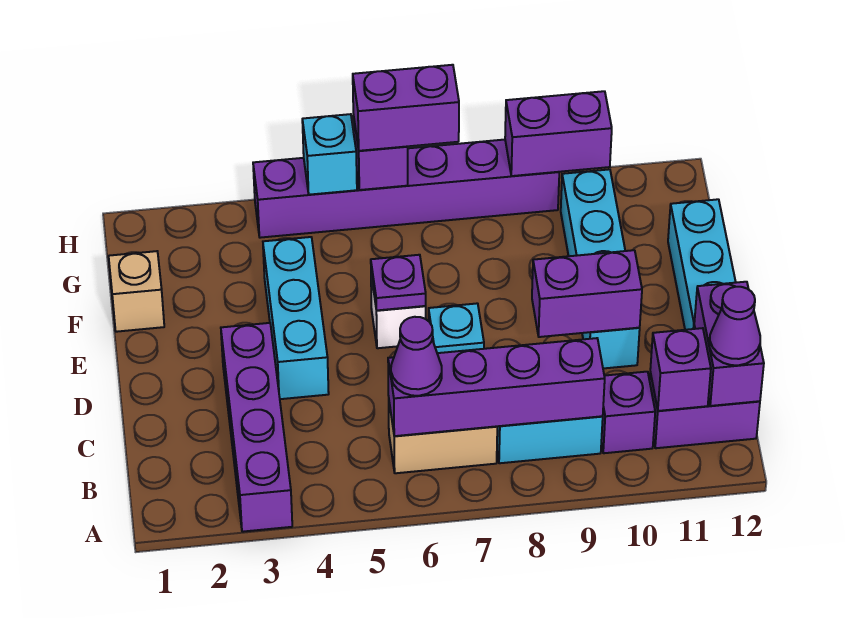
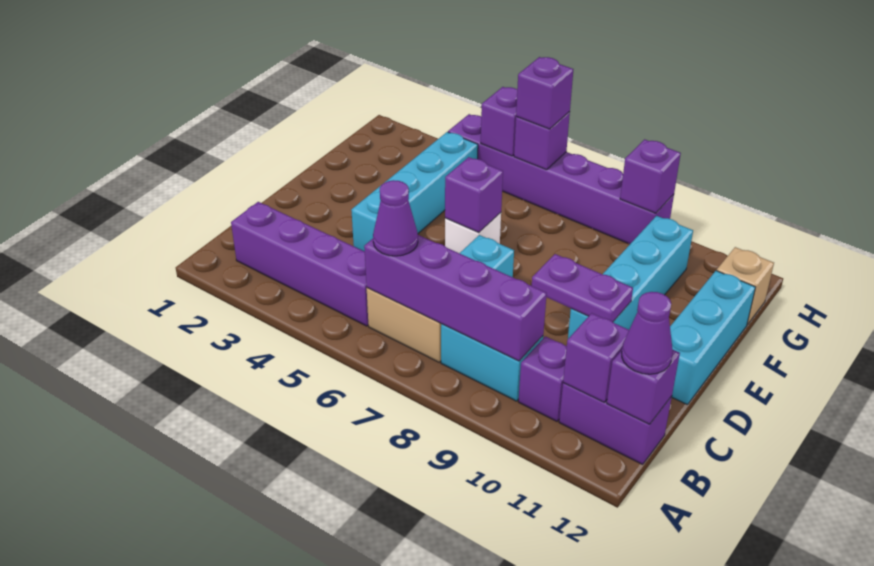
purple 1x4 brick [221,323,292,532] -> purple 1x4 brick turned to [231,202,368,326]
purple 1x2 brick [694,282,764,406] -> purple 1x1 brick [607,349,680,424]
cyan 1x3 brick [263,237,329,399] -> cyan 1x4 brick [351,132,478,252]
purple 1x2 brick [532,250,642,337] -> purple 1x2 plate [532,254,633,322]
purple 1x1 plate [371,255,426,311] -> purple 1x1 brick [445,157,503,233]
tan 1x1 brick [109,251,164,332] -> tan 1x1 brick moved to [717,247,774,325]
cyan 1x1 brick [302,114,357,195] -> purple 1x1 brick [481,87,517,156]
purple 1x2 brick [353,65,459,151] -> purple 1x1 brick [516,57,573,129]
purple 1x2 brick [505,91,612,176] -> purple 1x1 brick [620,139,681,213]

